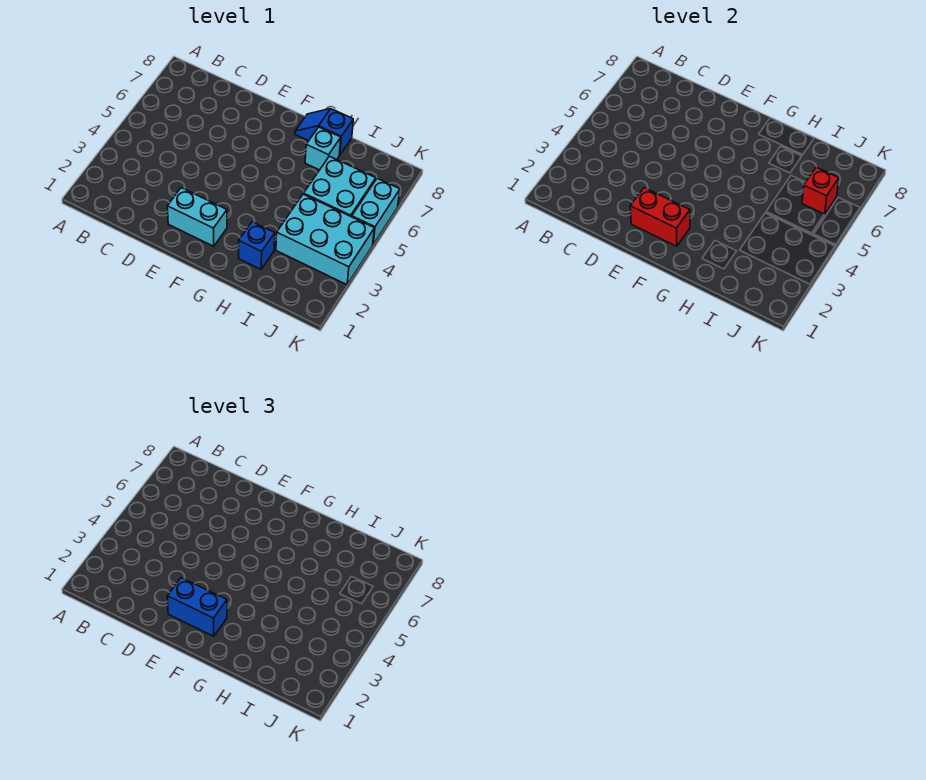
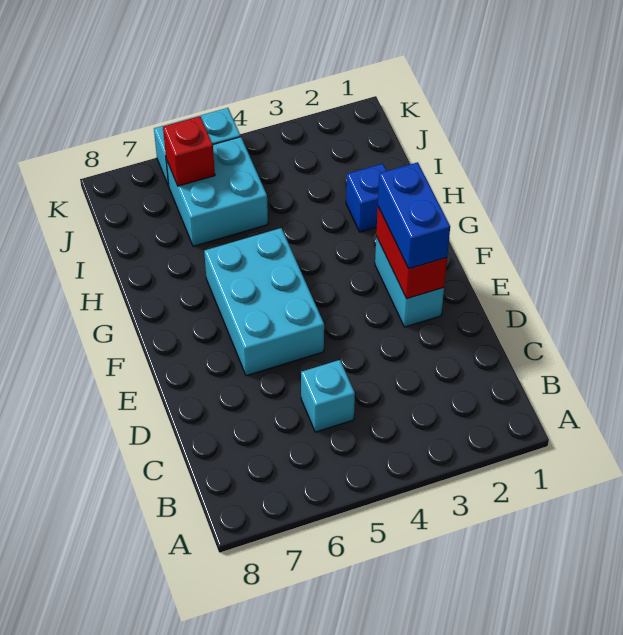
blue 1x2 slope [295,109,353,155] -> none
cyan 1x1 brick [305,127,341,170] -> cyan 1x1 brick moved to [301,360,355,432]
cyan 2x3 brick [276,194,374,285] -> cyan 2x3 brick moved to [204,228,324,376]

